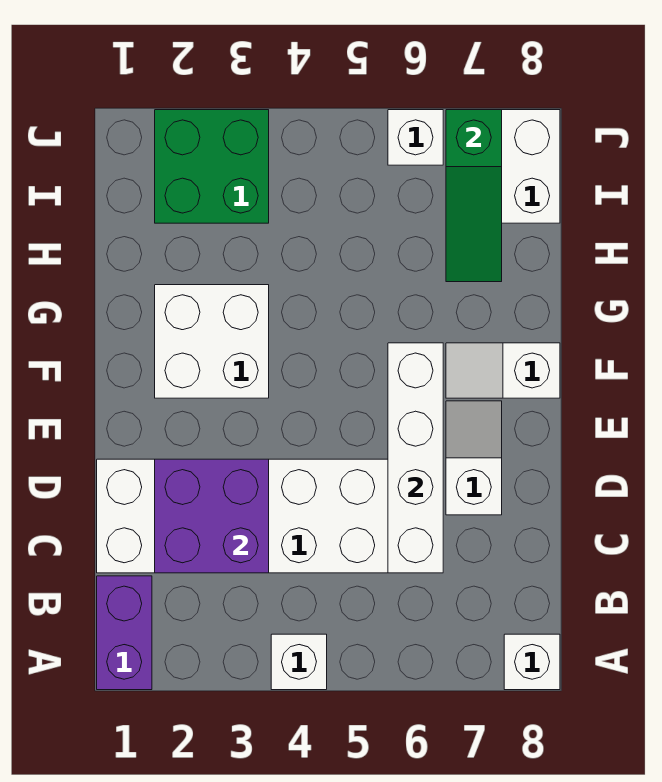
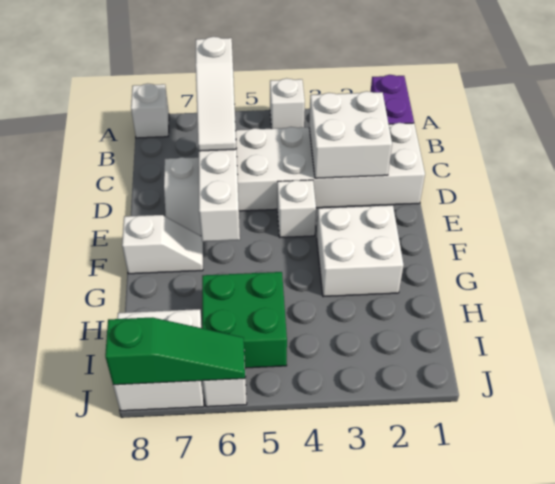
none -> white 1x3 slope [196,37,236,151]
purple 2x2 brick [155,459,269,573] -> white 2x2 brick [309,91,392,178]
none -> white 1x1 brick [277,180,316,237]
green 1x3 slope [446,110,502,282] -> green 1x3 slope turned to [105,317,245,385]
green 2x2 brick [155,110,269,223] -> green 2x2 brick moved to [202,272,287,368]

